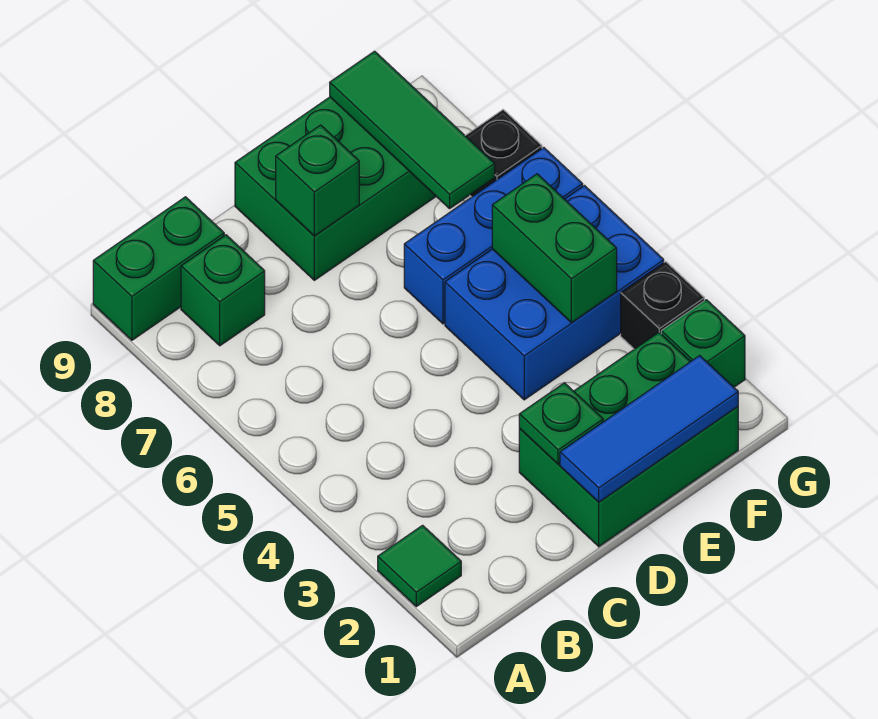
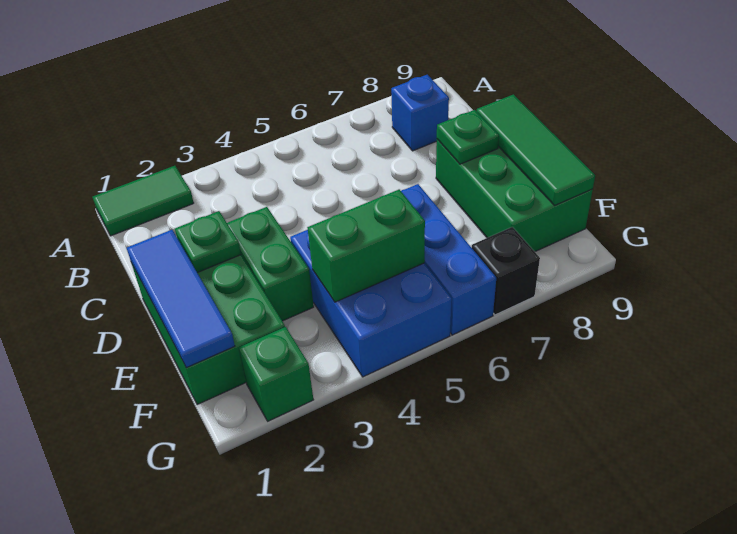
green 1x1 tile [378,525,461,607] -> green 1x2 tile [93,166,194,236]
green 1x2 brick [93,197,224,340] -> green 1x2 brick moved to [227,207,314,321]
green 1x1 brick [181,235,265,346] -> blue 1x1 brick [391,75,449,151]
green 1x1 brick [276,125,359,236] -> green 1x1 plate [437,110,499,164]
green 1x3 tile [330,51,495,208] -> green 1x3 tile turned to [476,94,595,205]
black 1x1 brick [621,262,704,349] -> none

